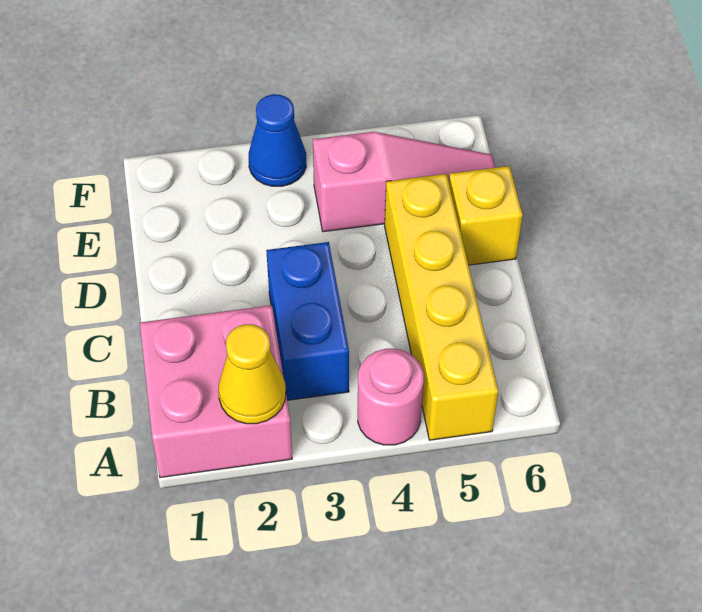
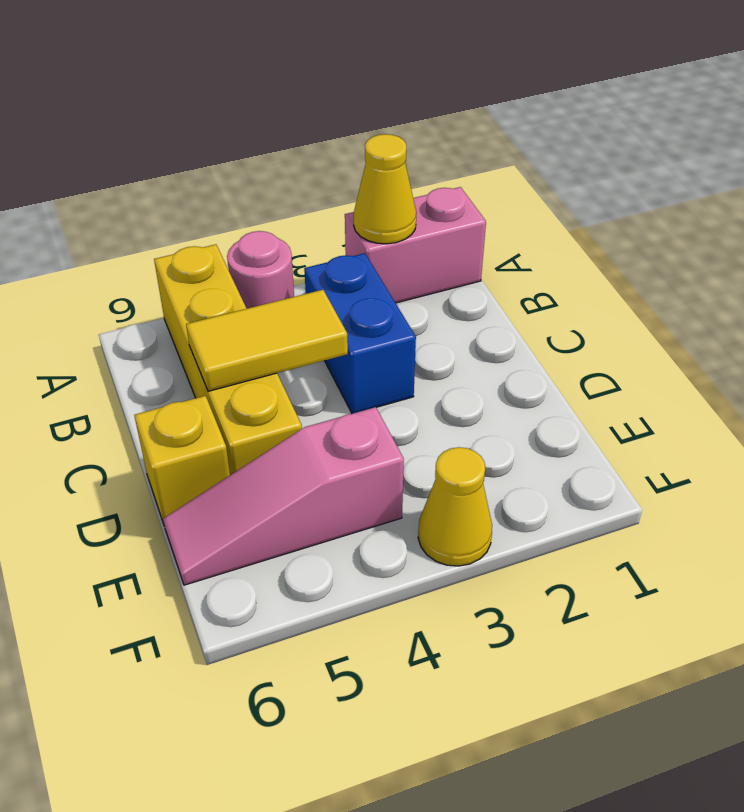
pink 2x2 brick [140,305,292,478] -> pink 1x2 brick [345,187,486,303]
none -> yellow 1x2 tile [186,290,348,391]
blue 1x1 cone [249,94,306,186] -> yellow 1x1 cone [418,447,492,566]

